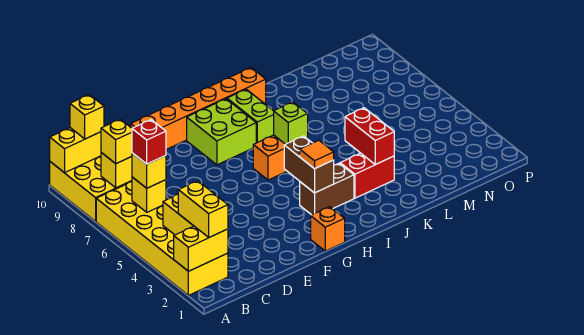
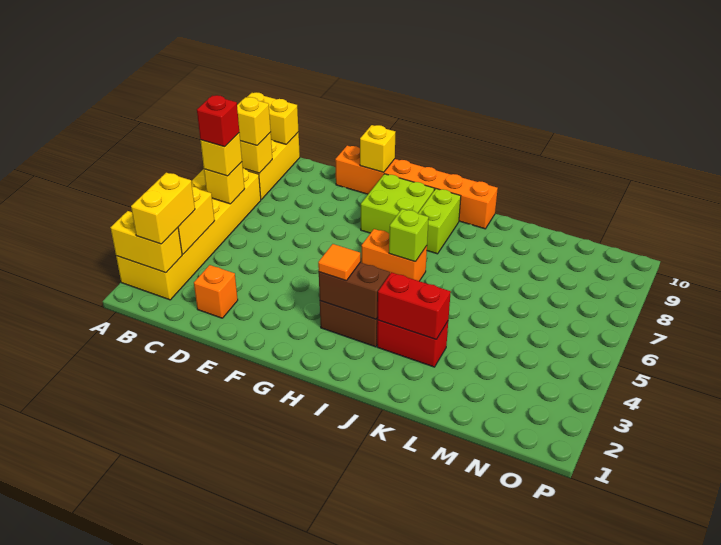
yellow 1x1 brick [70,95,104,139] -> yellow 1x1 brick moved to [360,125,395,172]
orange 1x1 brick [311,207,345,251] -> orange 1x1 brick moved to [194,265,238,318]
brown 1x2 brick [284,136,334,193] -> brown 1x2 brick turned to [319,263,390,319]
red 1x2 brick [345,108,394,165] -> red 1x2 brick turned to [378,272,451,339]

